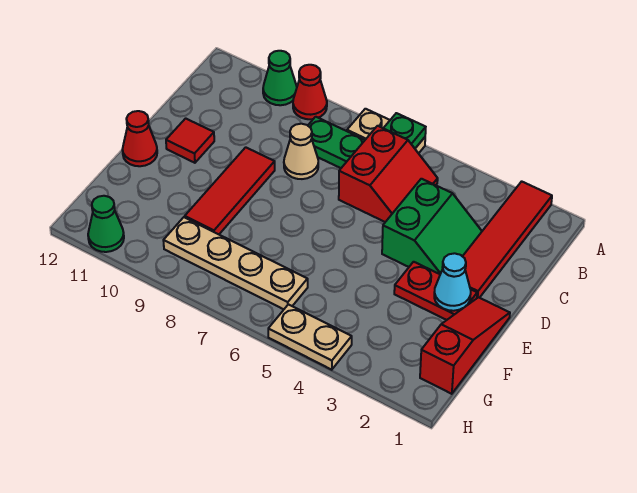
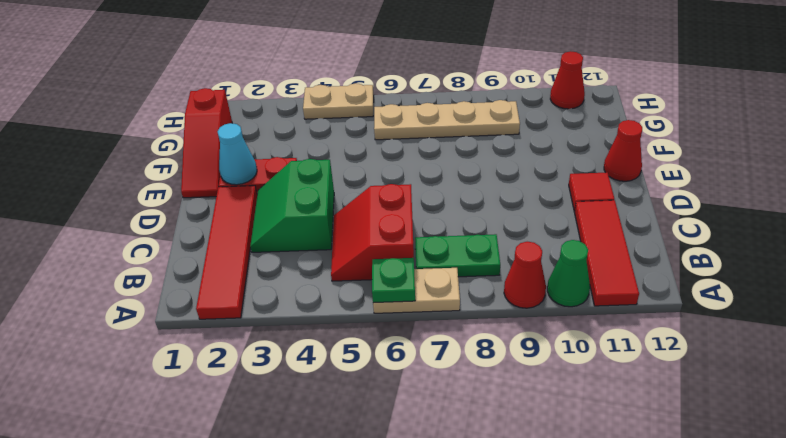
tan 1x1 cone [284,124,318,179] -> none
red 1x3 tile [185,147,275,234] -> red 1x3 tile moved to [575,200,639,306]
green 1x1 cone [88,196,124,252] -> red 1x1 cone [550,51,585,109]

